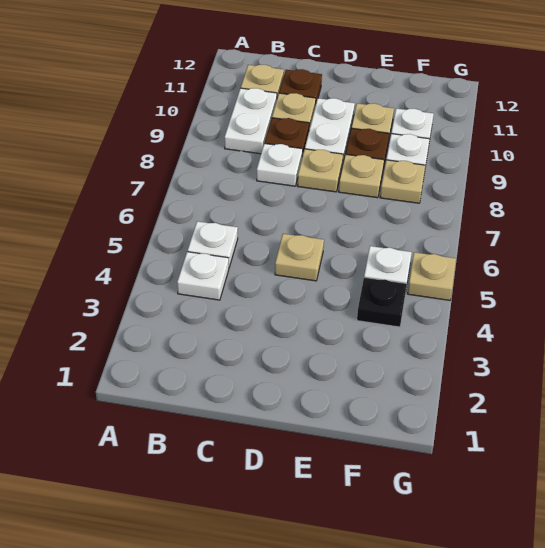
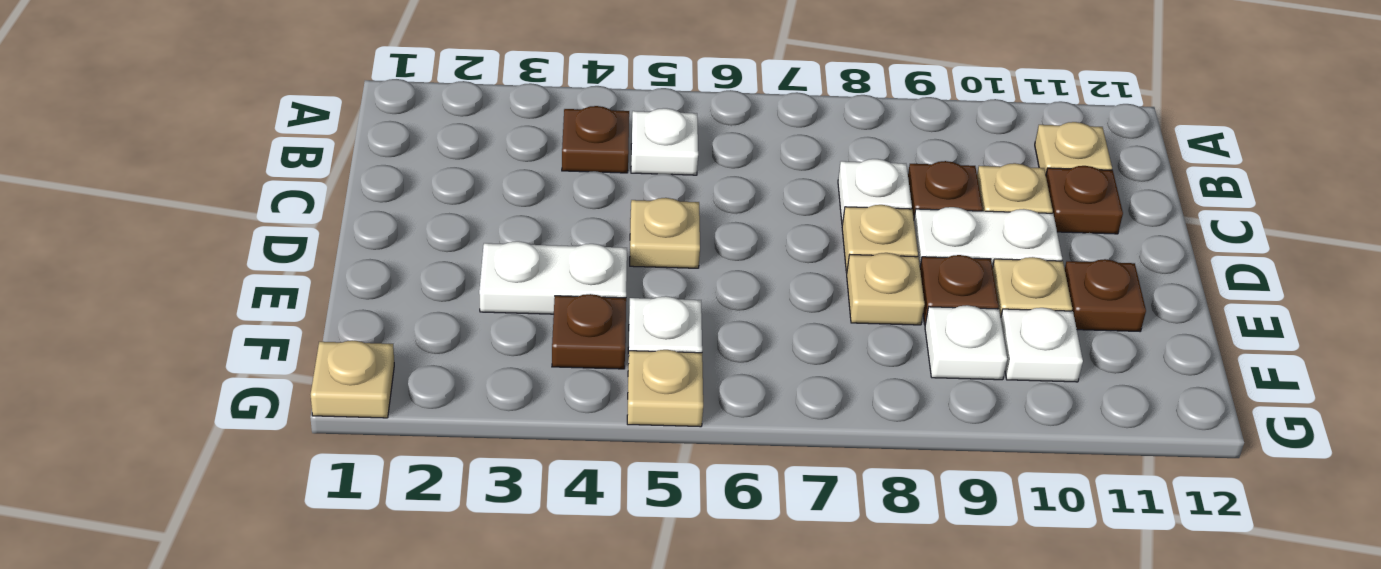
white 1x1 plate [177,252,229,300] -> brown 1x1 plate [562,106,629,173]
white 1x2 plate [225,88,277,154] -> white 1x2 plate moved to [479,241,627,314]
none -> brown 1x1 plate [1065,259,1146,331]
black 1x1 plate [357,277,407,327] -> brown 1x1 plate [552,294,626,369]
tan 1x1 plate [380,160,425,203] -> tan 1x1 plate moved to [311,341,394,418]

